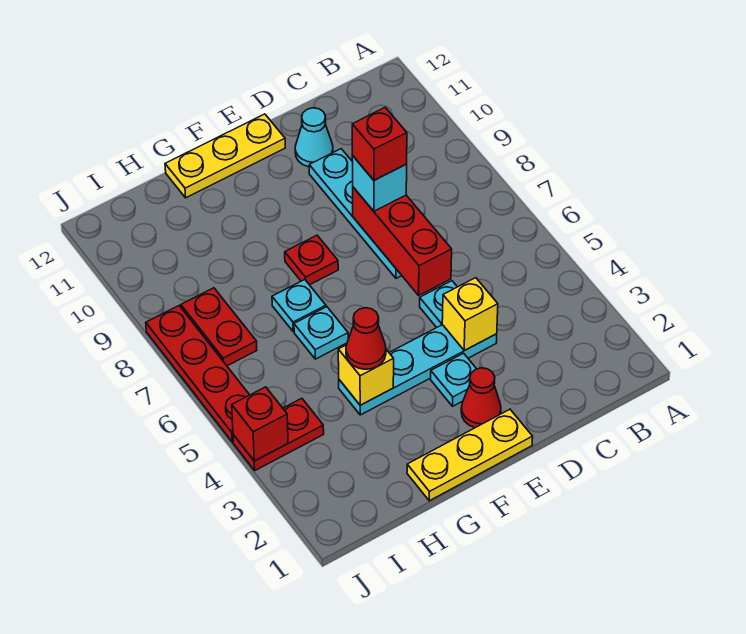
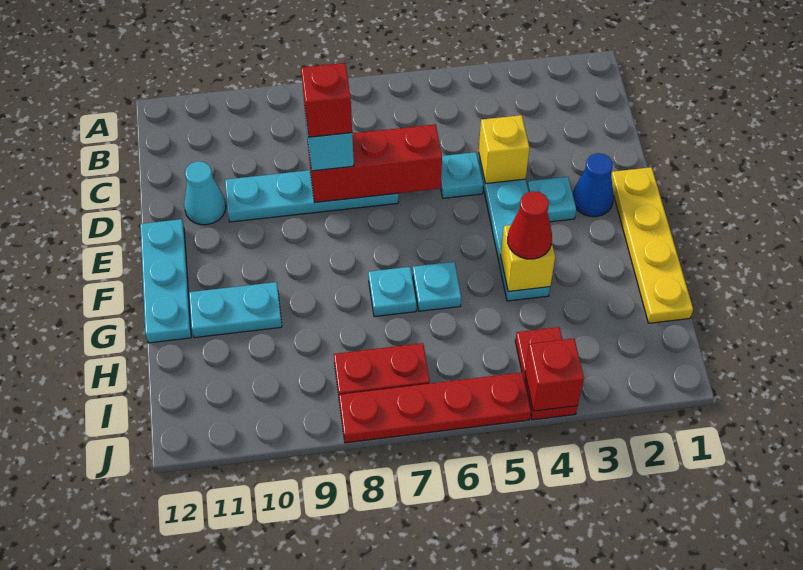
yellow 1x3 plate [407,409,533,501] -> yellow 1x4 plate [611,167,693,323]
red 1x1 cone [461,368,501,428] -> blue 1x1 cone [573,153,614,217]
yellow 1x3 plate [165,114,285,198] -> cyan 1x3 plate [140,219,191,343]
red 1x1 plate [285,235,338,285] -> none
none -> cyan 1x2 plate [189,282,282,338]

